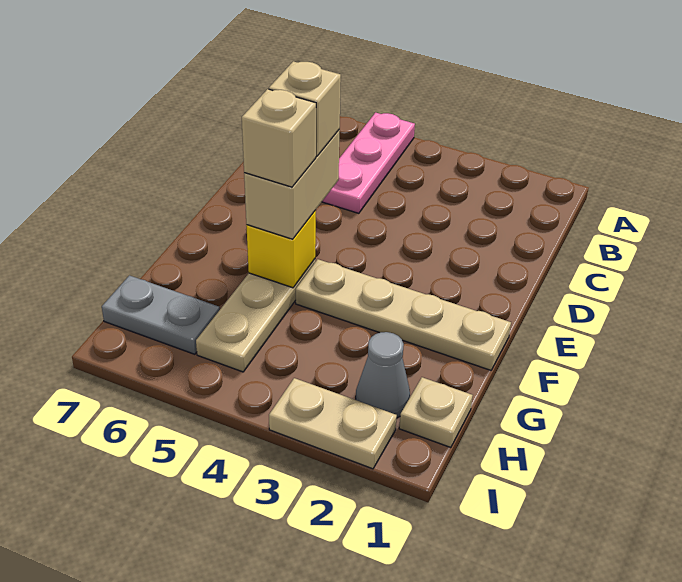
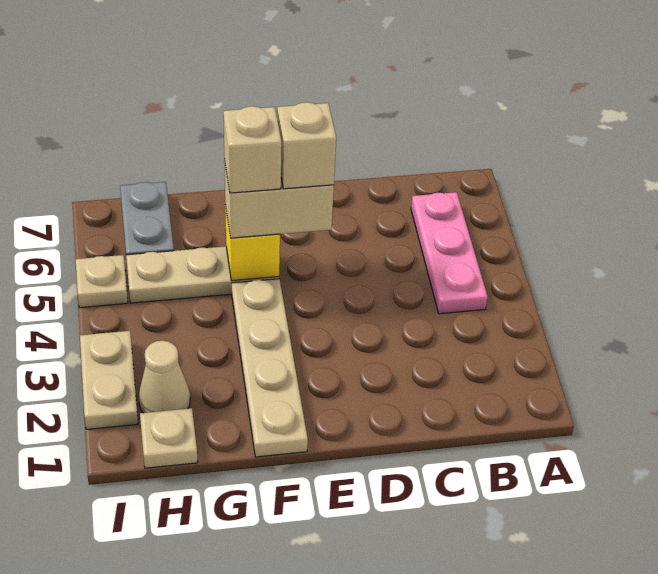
pink 1x3 plate [322,113,415,213] -> pink 1x3 plate turned to [411,192,488,314]
grey 1x1 cone [356,332,410,418] -> tan 1x1 cone [139,341,190,413]
none -> tan 1x1 plate [76,255,128,308]

